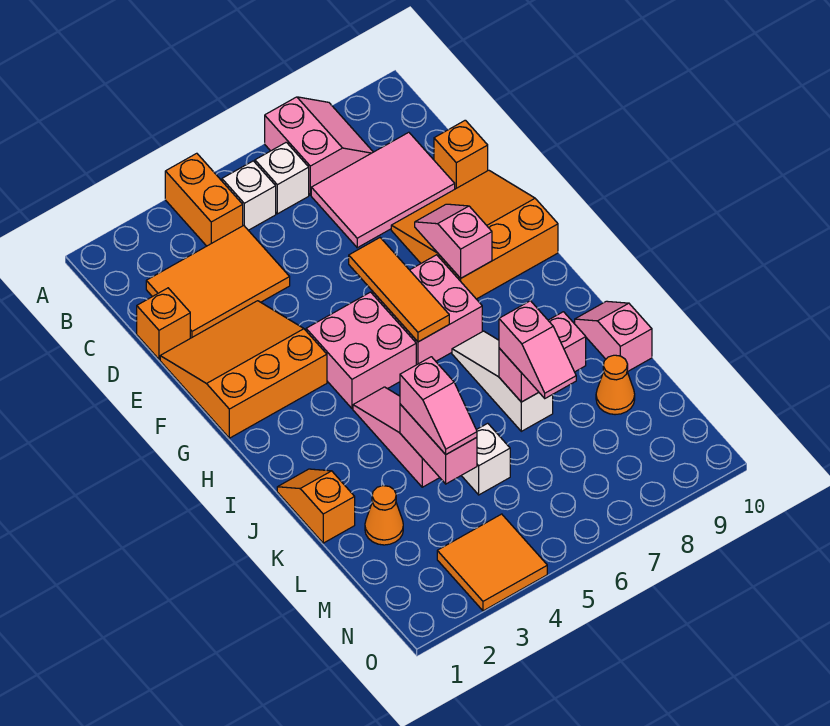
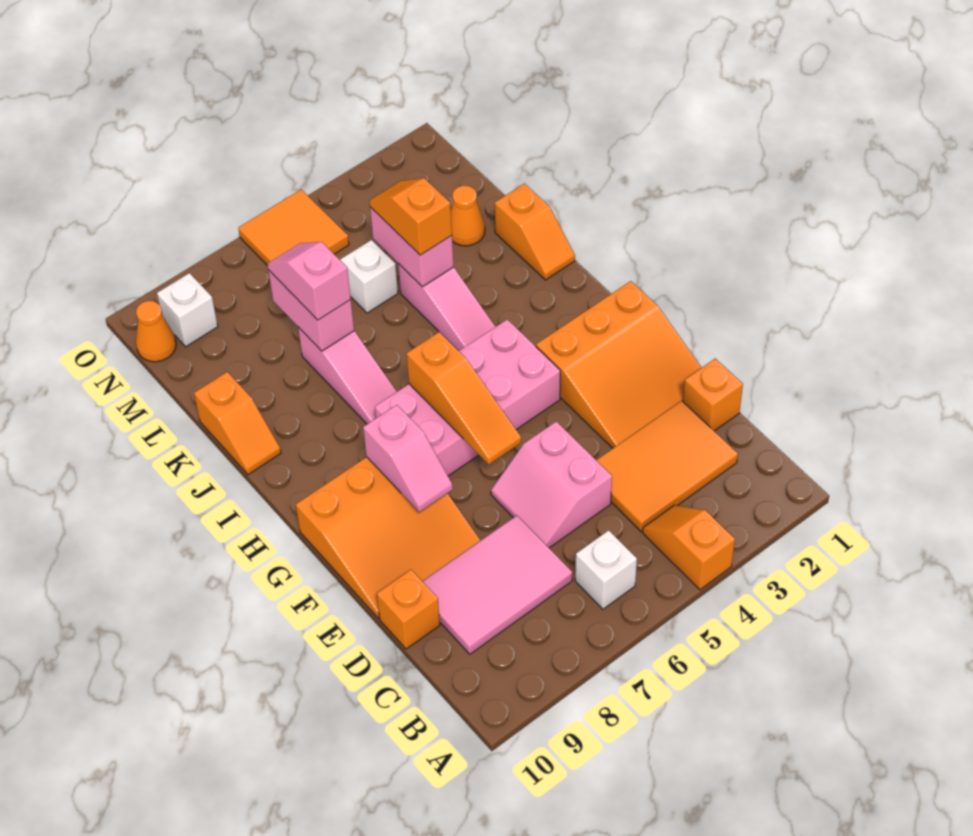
orange 1x2 brick [165,153,243,246] -> orange 1x2 slope [642,505,735,590]
pink 2x2 slope [265,97,373,195] -> pink 2x2 slope moved to [491,421,612,548]
white 1x1 brick [222,161,276,230] -> white 1x1 brick moved to [157,273,218,347]
orange 1x3 tile [349,238,449,342] -> orange 1x3 slope [407,332,521,464]
white 1x3 slope [452,331,553,431] -> pink 1x3 slope [298,327,397,424]
pink 1x2 slope [575,301,652,372] -> orange 1x2 slope [194,372,281,475]
pink 1x2 slope [400,357,477,454] -> orange 1x2 slope [370,178,452,255]
pink 1x2 brick [499,312,586,402] -> pink 1x2 brick turned to [268,270,354,351]
orange 1x1 cone [596,355,635,415] -> orange 1x1 cone moved to [136,301,176,362]
orange 2x2 tile [437,514,547,611] -> orange 2x2 tile moved to [238,189,349,266]

